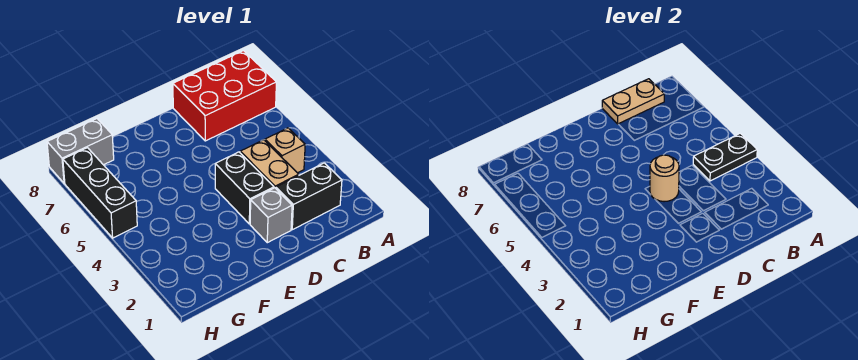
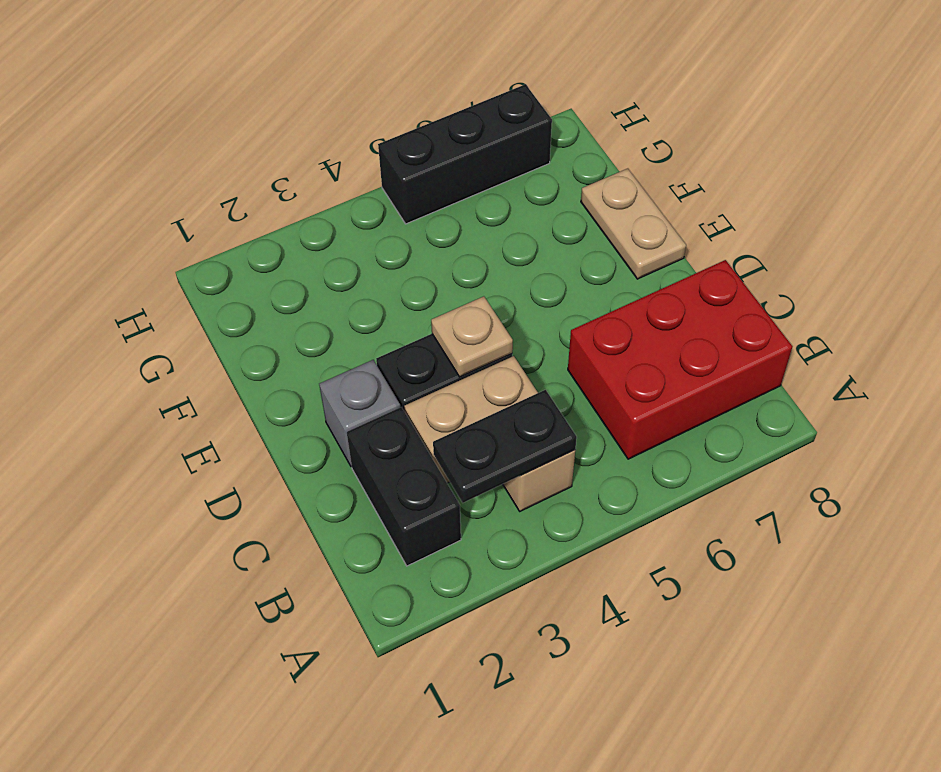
black 1x2 plate [693,133,757,181] -> black 1x2 plate turned to [433,390,577,503]
red 2x3 brick [173,51,276,141] -> red 2x3 brick turned to [568,260,793,459]
tan 1x2 plate [602,79,664,124] -> tan 1x2 plate moved to [581,169,686,279]
tan 1x1 round brick [650,155,679,202] -> tan 1x1 plate [431,296,513,377]
grey 1x2 brick [47,119,114,183] -> none

